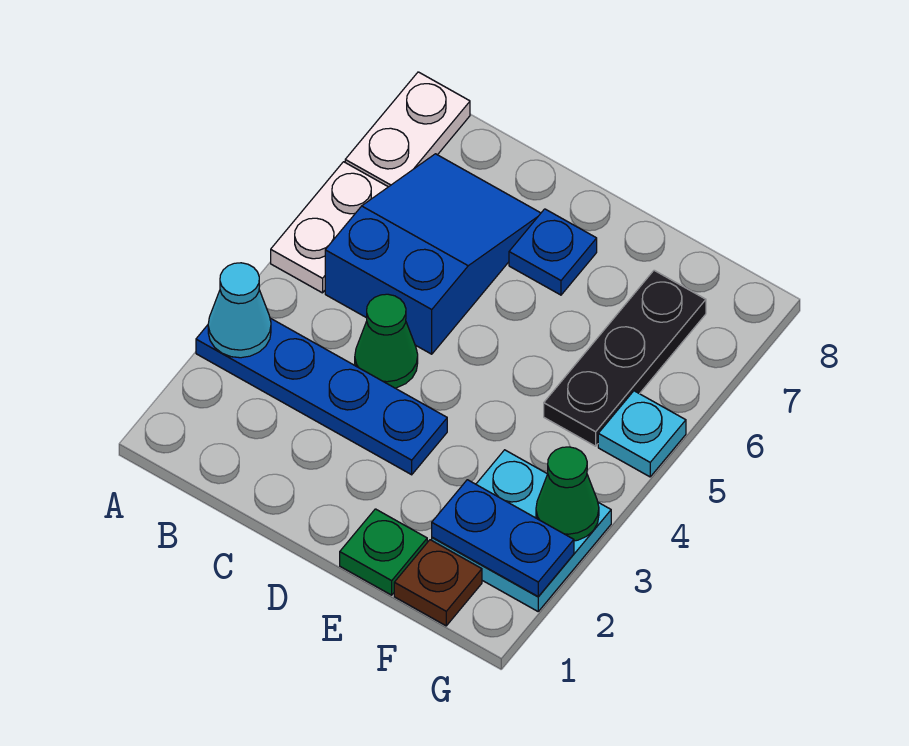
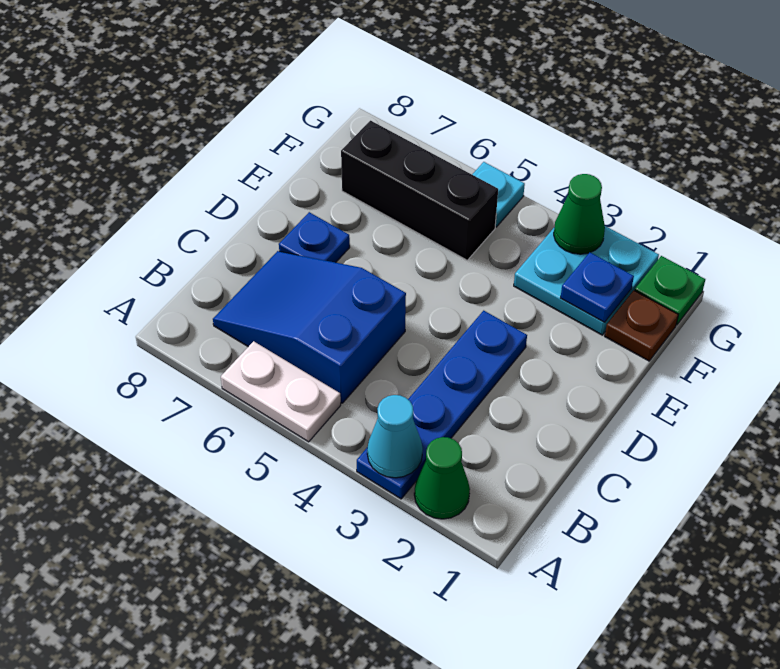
white 1x2 plate [345,72,470,187] -> none
green 1x1 cone [355,294,418,388] -> green 1x1 cone moved to [414,437,470,519]
green 1x1 plate [340,509,427,595] -> green 1x1 plate moved to [635,256,705,325]
blue 1x2 plate [432,480,574,597] -> blue 1x1 plate [561,252,634,322]
black 1x3 plate [544,270,706,446] -> black 1x3 brick [341,121,498,260]

